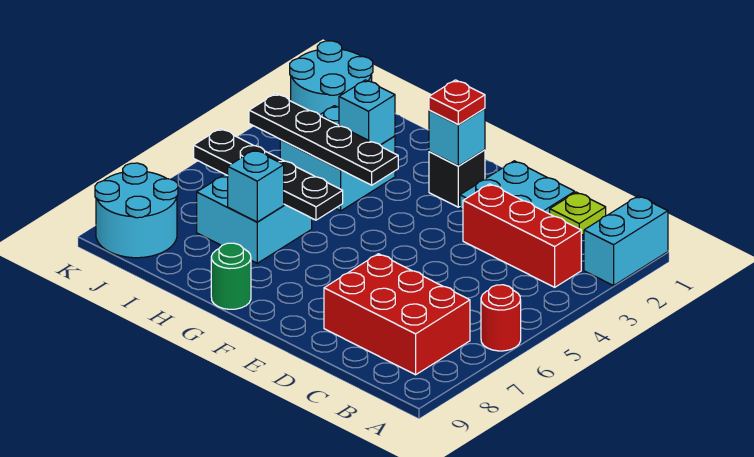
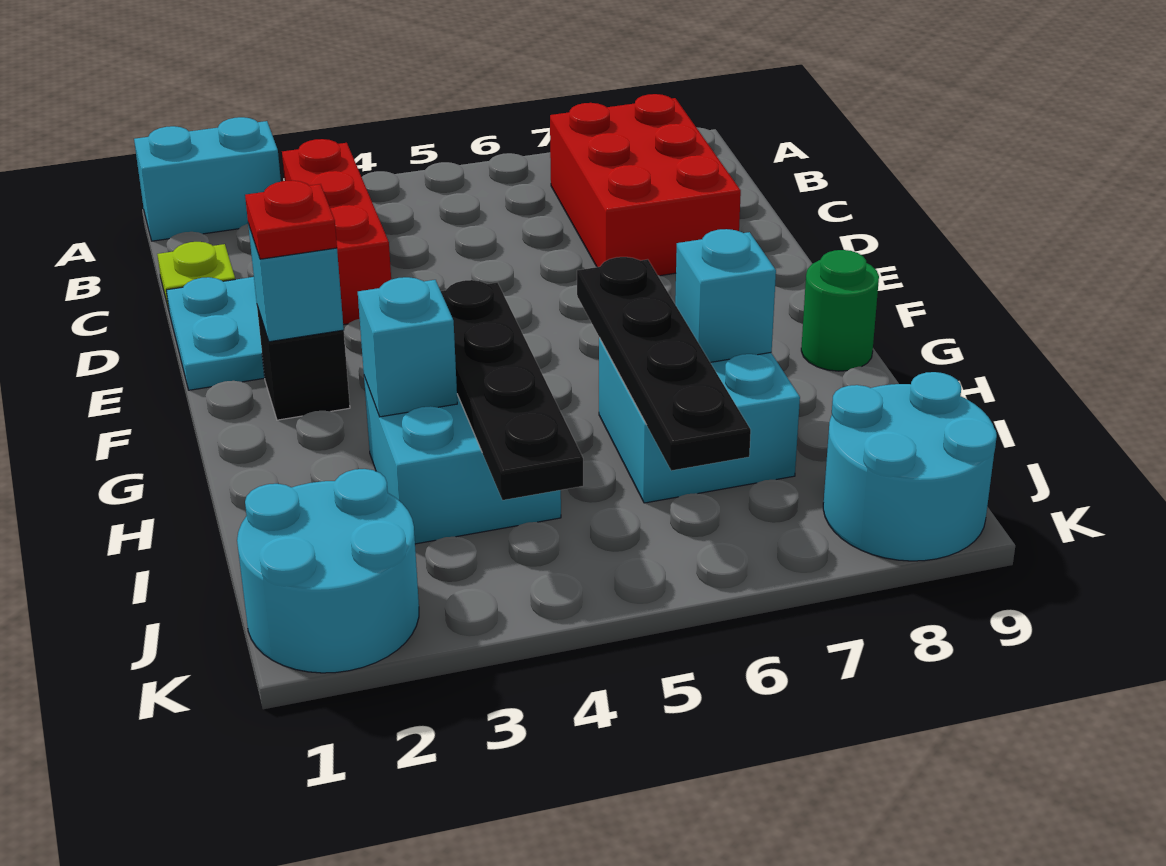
red 1x1 round brick [481,285,521,351] -> none

